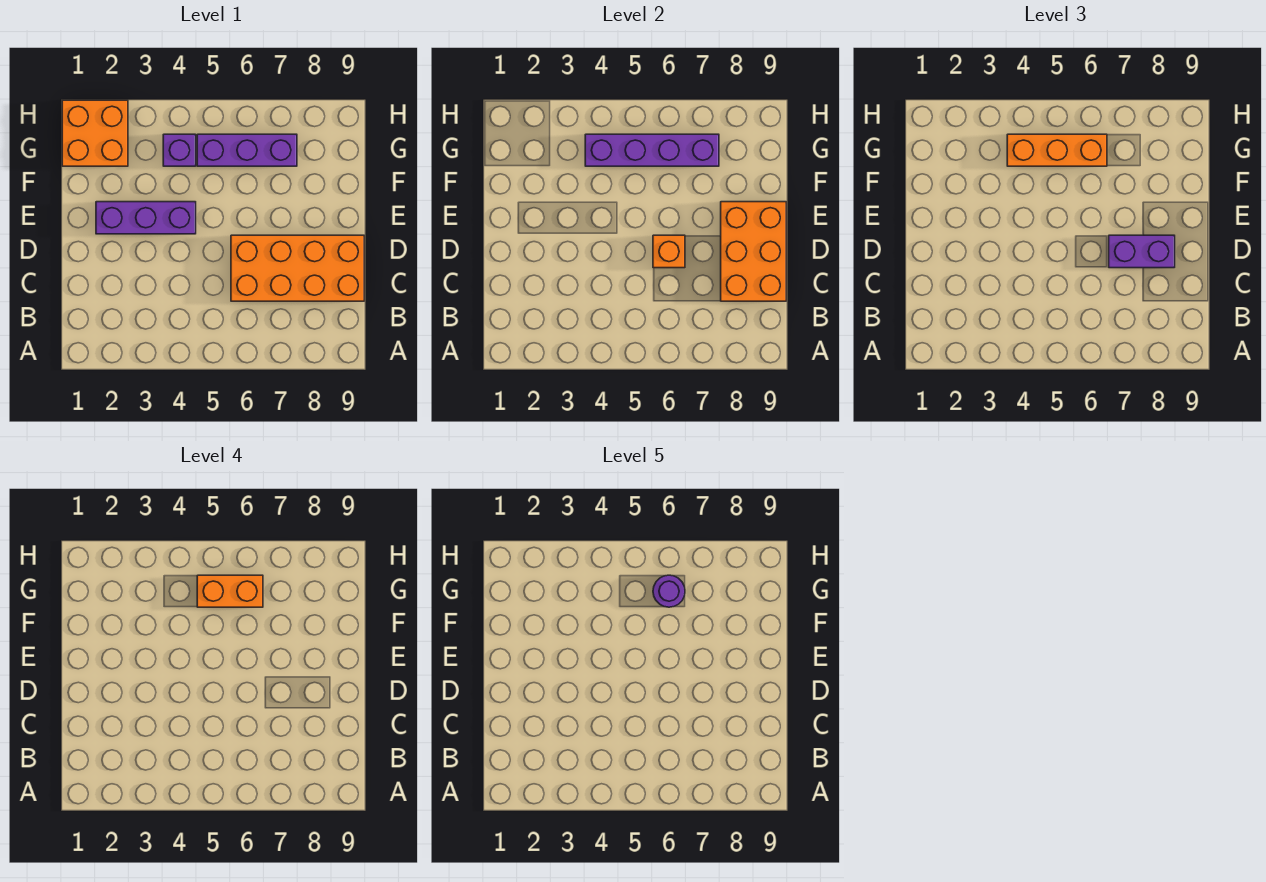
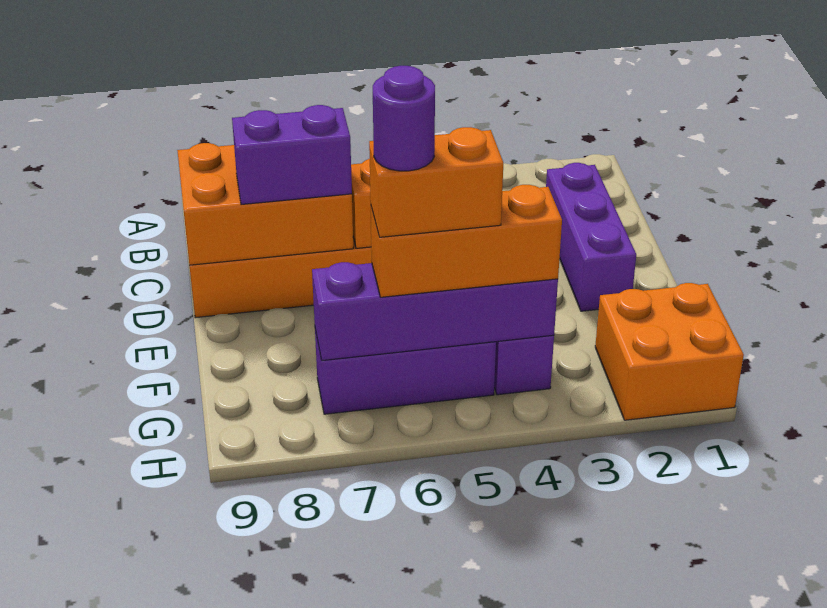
orange 2x3 brick [721,202,786,301] -> orange 2x3 brick turned to [177,143,353,265]
purple 1x3 brick [96,202,196,234] -> purple 1x3 brick turned to [546,163,636,311]

